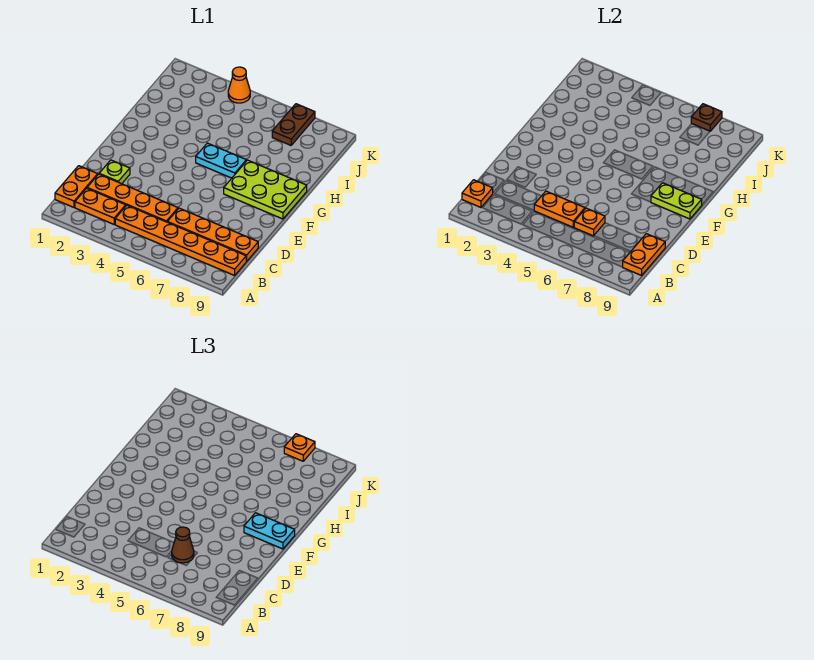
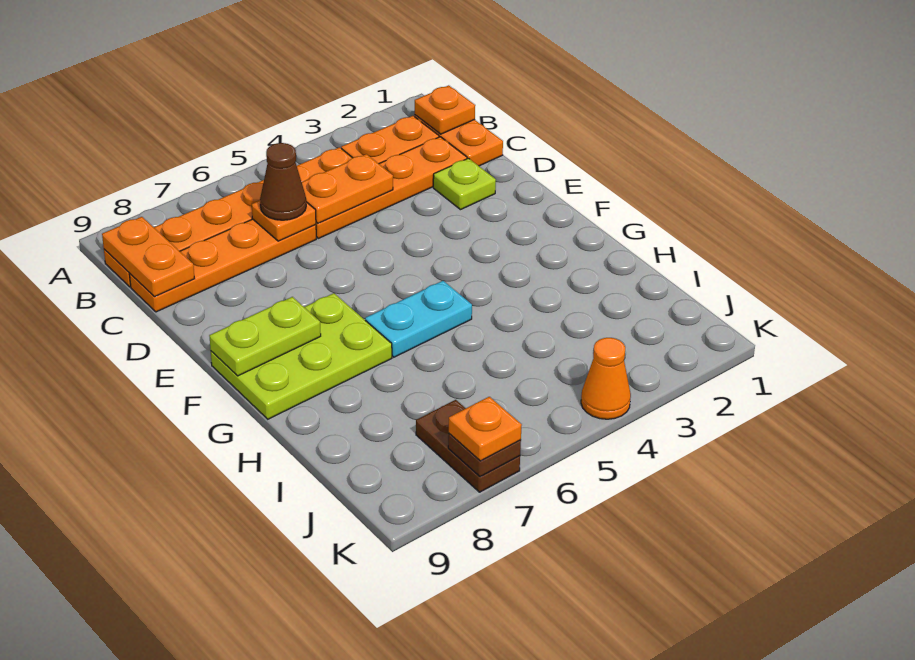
cyan 1x2 plate [244,513,295,549] -> none

